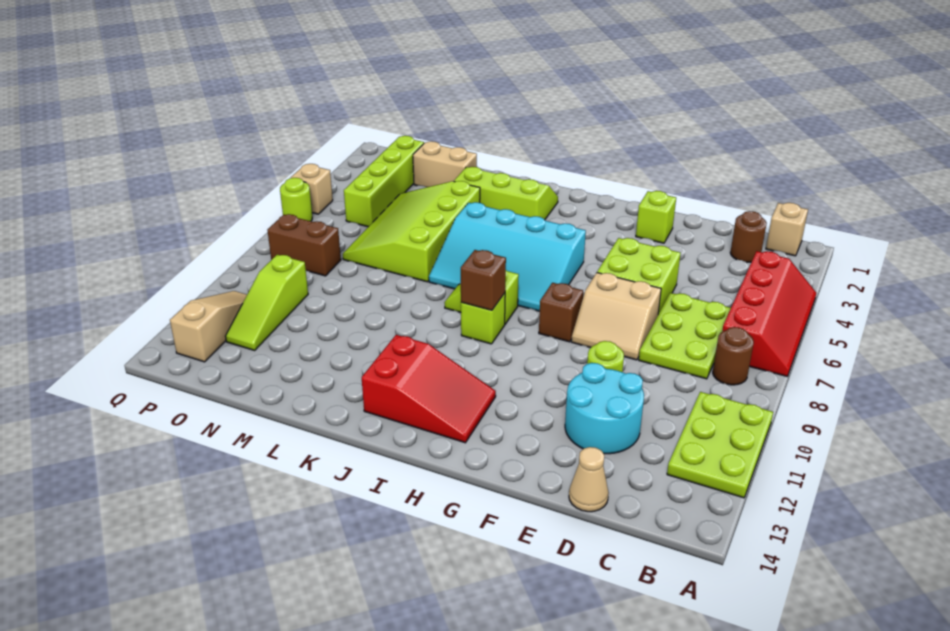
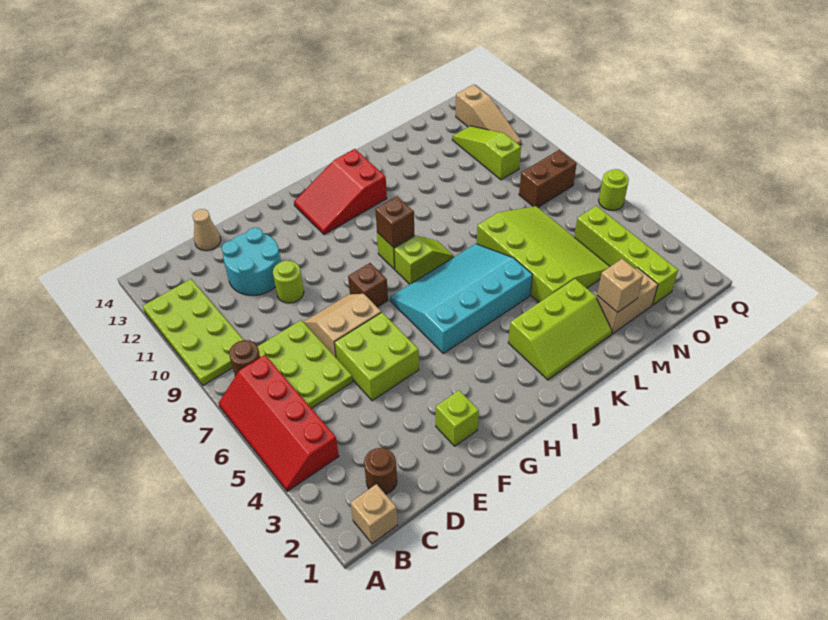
lime 2x3 plate [667,392,773,498] -> lime 2x4 plate [143,279,243,386]
tan 1x1 brick [291,164,333,214] -> tan 1x1 brick moved to [597,259,643,312]

